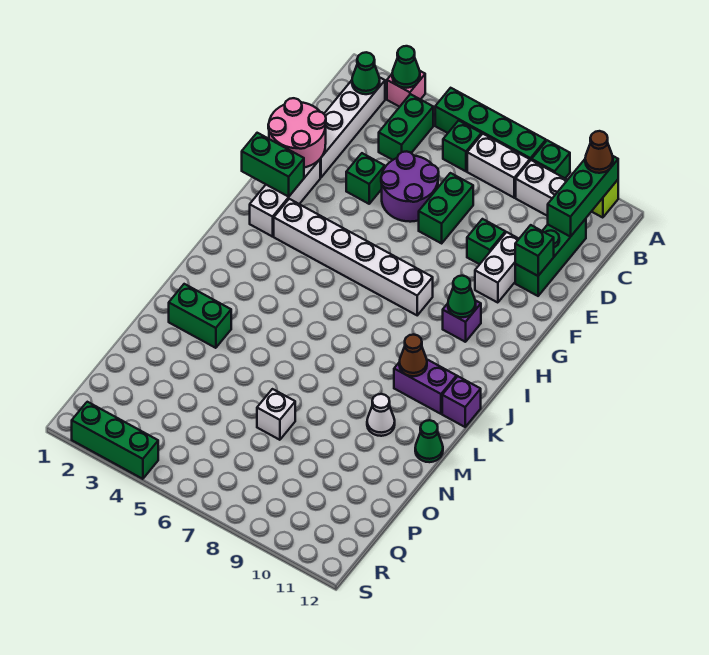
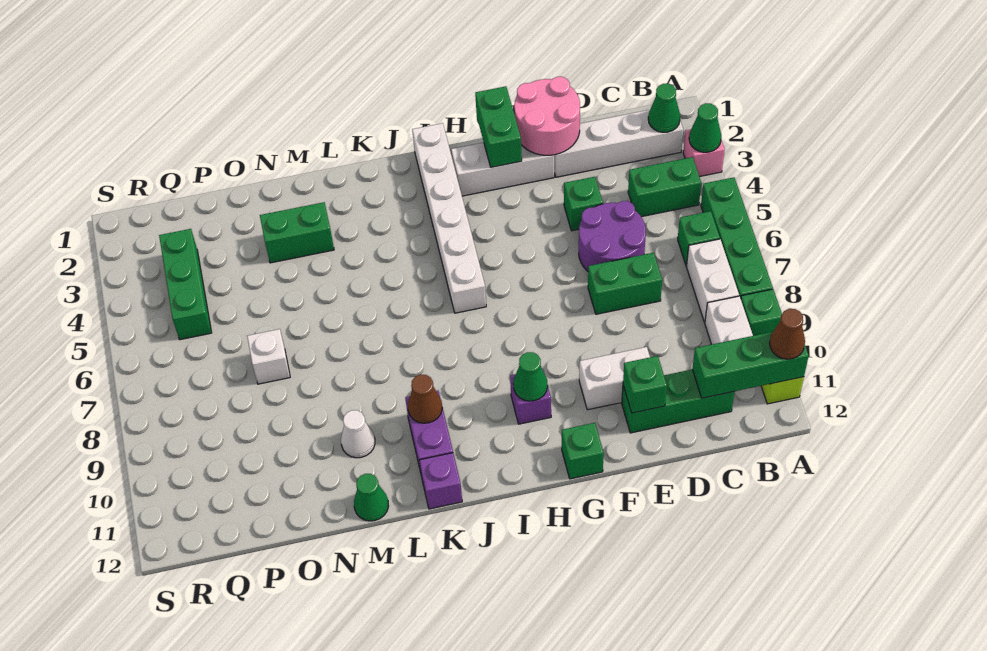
green 1x1 brick [467,219,505,264] -> green 1x1 brick moved to [562,423,604,479]
white 1x6 brick [274,199,433,315] -> white 1x6 brick moved to [412,123,486,313]
green 1x2 brick [169,284,231,348] -> green 1x2 brick turned to [260,202,334,263]
green 1x3 brick [72,402,158,479] -> green 1x3 brick moved to [159,229,212,340]

